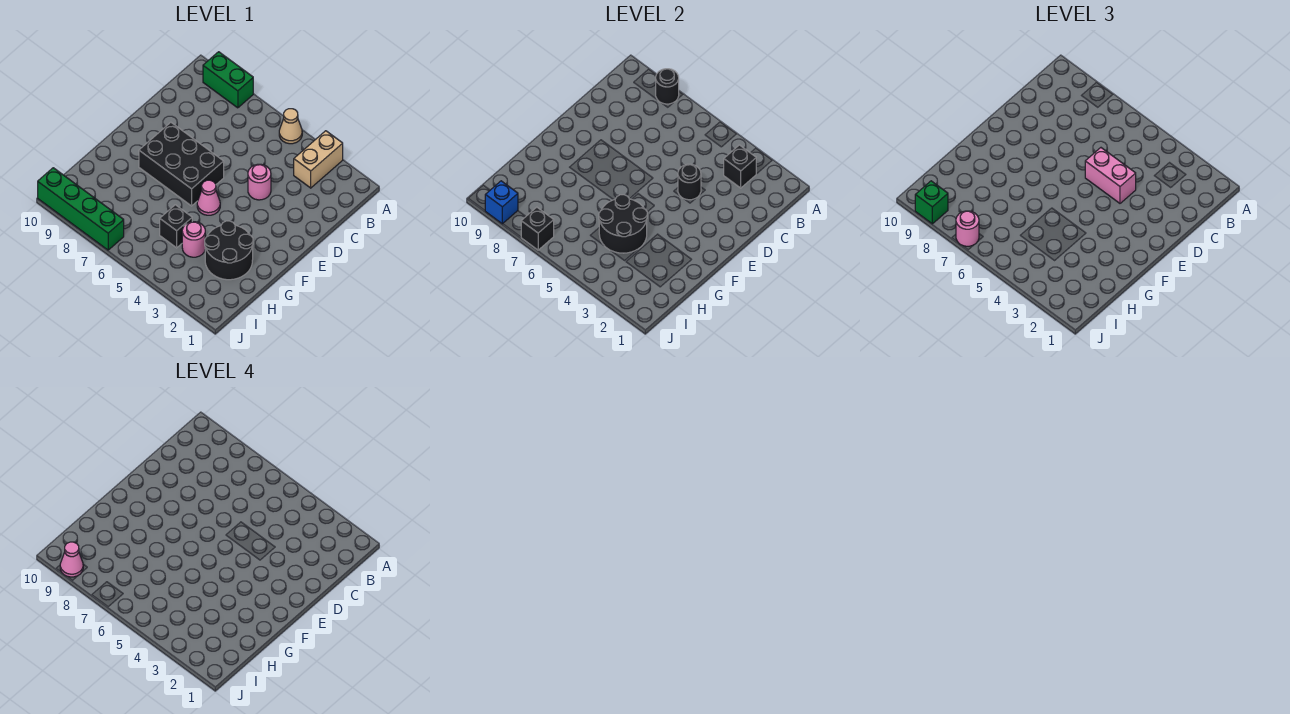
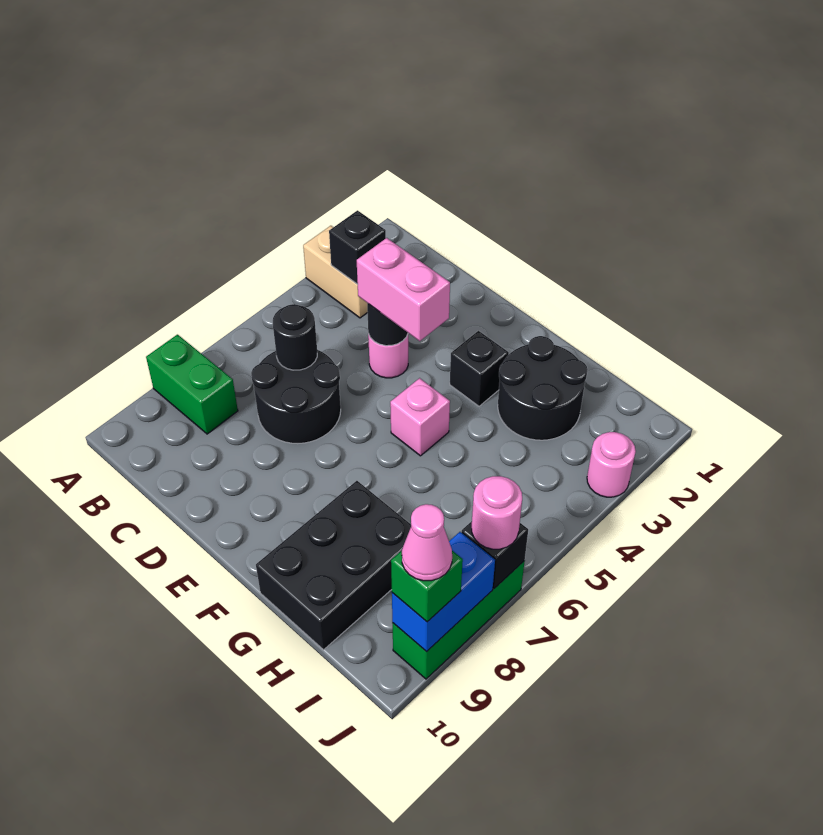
tan 1x1 cone [279,109,302,144] -> none
green 1x2 brick [203,52,253,108] -> green 1x2 brick turned to [146,335,238,434]
black 1x1 round brick [656,69,679,104] -> black 1x1 round brick moved to [273,304,317,370]
pink 1x2 brick [1085,148,1136,203] -> pink 1x2 brick turned to [357,238,450,341]
black 2x3 brick [139,122,224,206] -> black 2x3 brick moved to [256,481,411,650]
pink 1x1 cone [197,180,220,215] -> pink 1x1 brick [390,378,450,456]
black 2x2 round brick [599,195,647,253] -> black 2x2 round brick moved to [251,350,341,444]
pink 1x1 round brick [182,222,205,257] -> pink 1x1 round brick moved to [587,432,636,497]
black 1x1 brick [160,205,192,248] -> black 1x1 brick moved to [450,331,509,406]
green 1x4 brick [38,168,124,250] -> green 1x3 brick [392,561,525,679]
blue 1x1 brick [485,181,518,224] -> blue 1x2 brick [392,532,495,652]

